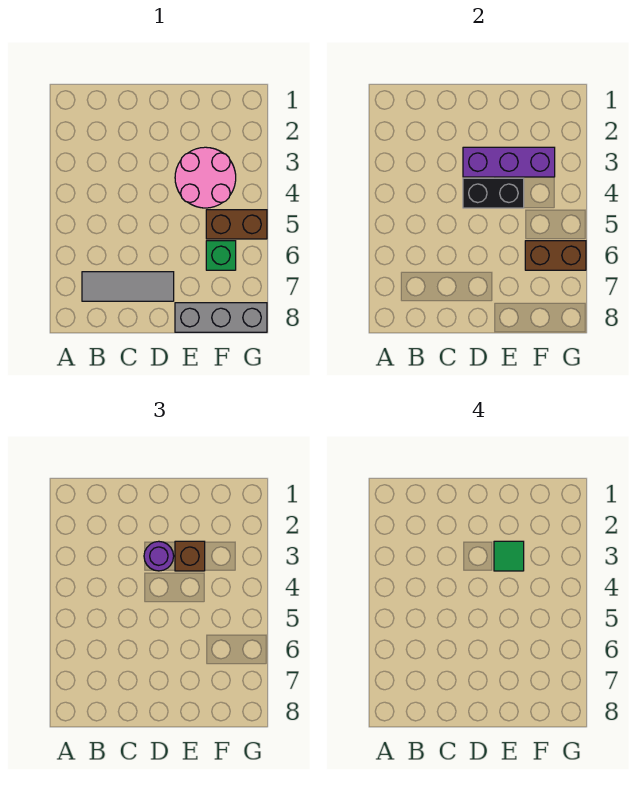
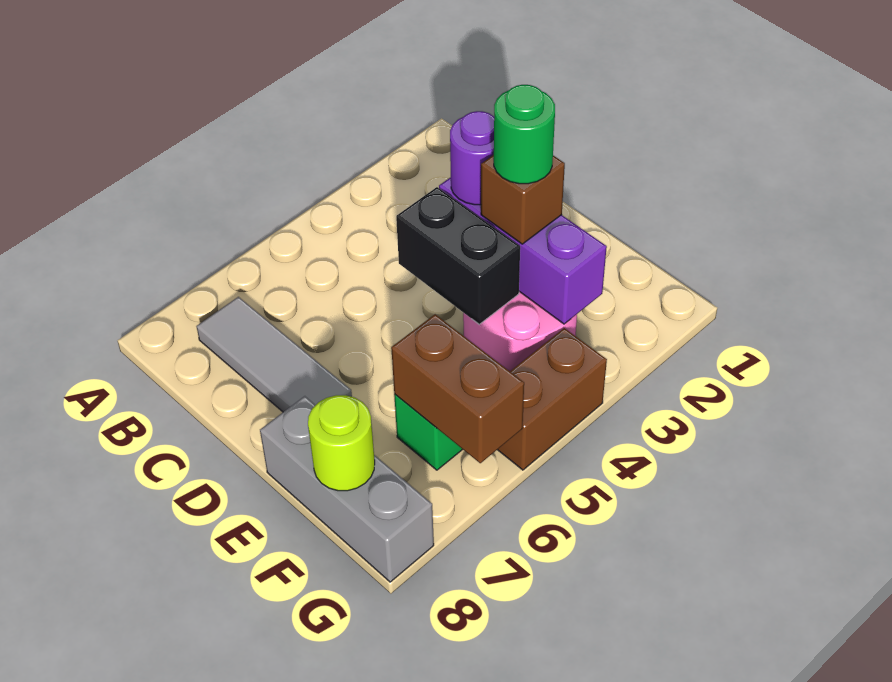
green 1x1 tile [494,541,524,571] -> green 1x1 round brick [494,85,555,184]
brown 1x2 brick [206,210,267,239] -> brown 1x2 brick turned to [497,328,607,470]
none -> lime 1x1 round brick [308,395,375,491]

